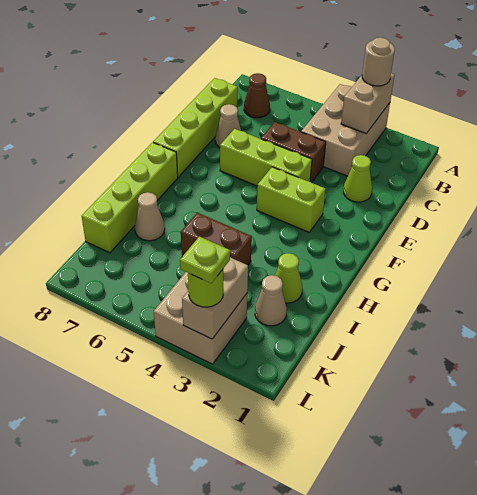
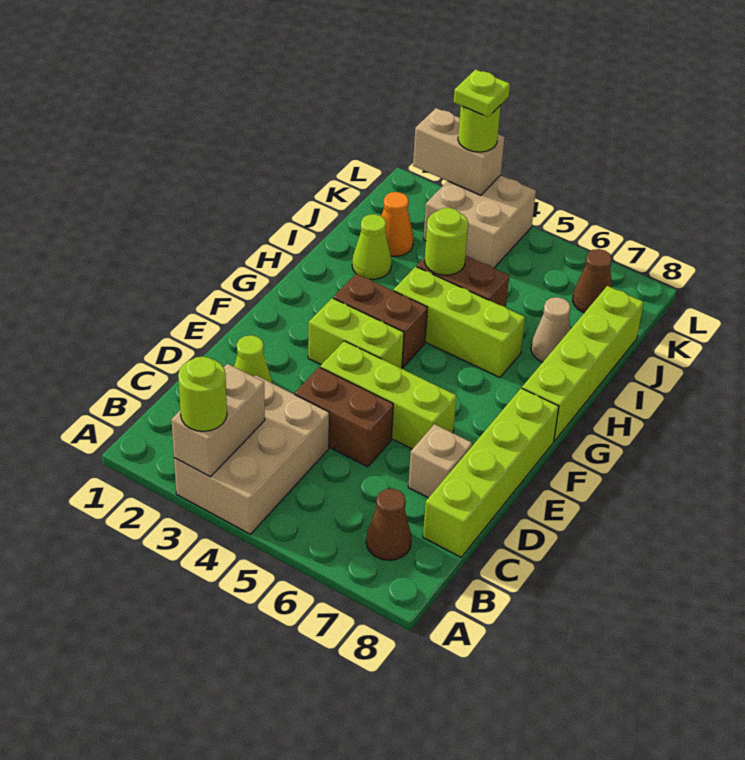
tan 1x1 round brick [362,38,395,86] -> lime 1x1 round brick [178,356,227,431]
tan 1x1 cone [215,104,241,147] -> tan 1x1 brick [408,424,472,498]
none -> brown 1x2 brick [333,274,428,368]
none -> lime 1x3 brick [394,267,525,378]
none -> lime 1x1 round brick [425,208,468,275]
tan 1x1 cone [255,275,287,326] -> orange 1x1 cone [381,192,414,256]
tan 1x2 brick [182,258,248,339] -> tan 1x2 brick turned to [413,108,505,195]
none -> brown 1x1 cone [573,249,612,313]

